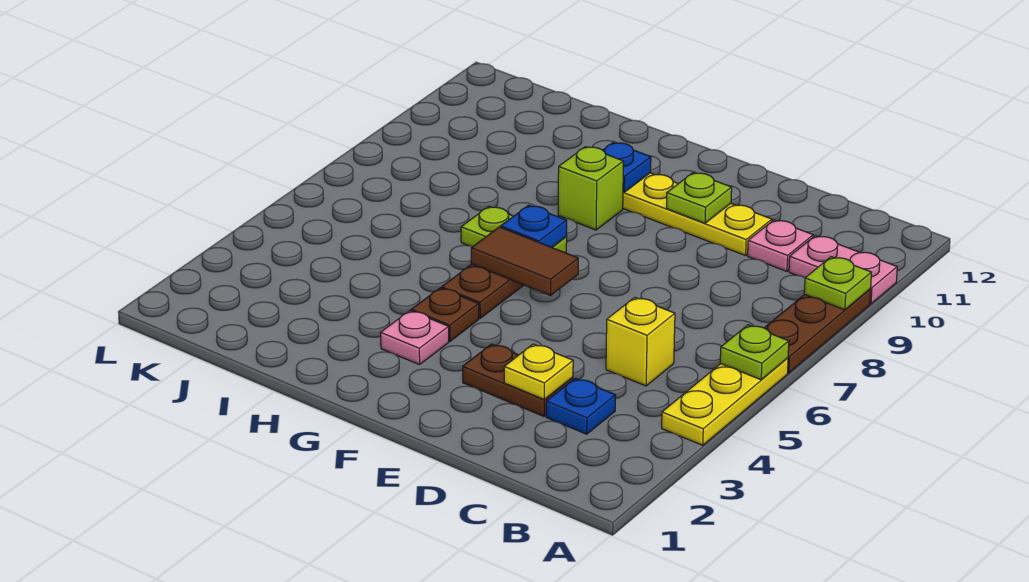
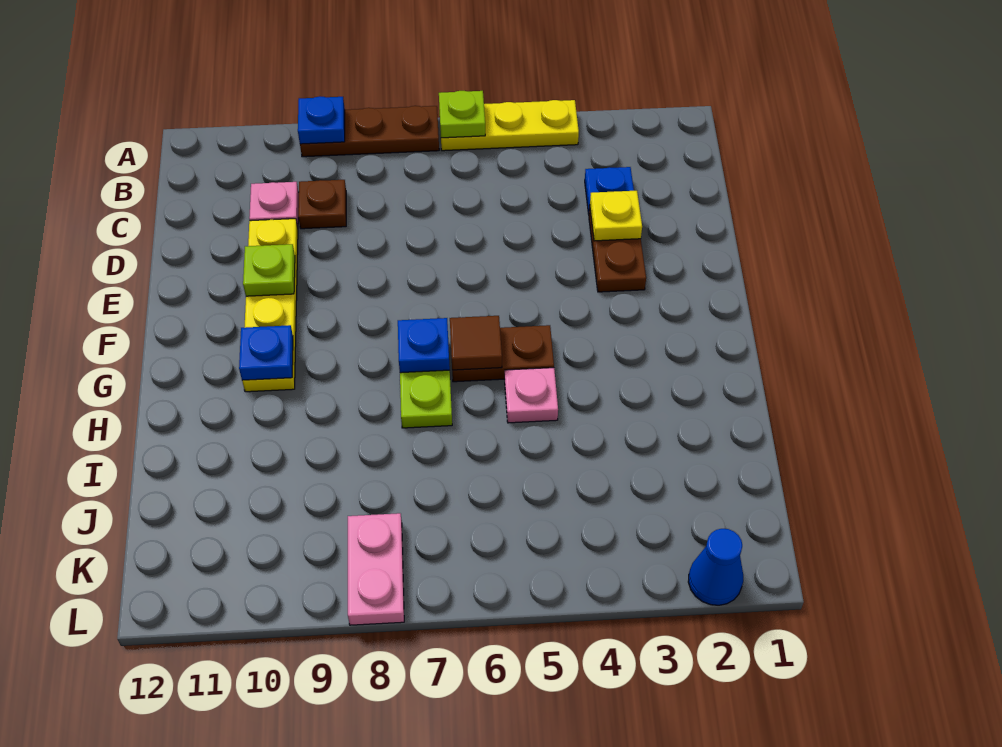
lime 1x1 plate [804,257,872,310] -> blue 1x1 plate [298,97,345,144]
pink 1x2 plate [789,236,897,304] -> pink 1x2 plate moved to [348,513,404,625]
yellow 1x1 brick [606,297,675,386] -> none
brown 1x2 tile [471,227,578,295] -> brown 1x1 tile [450,316,502,370]
pink 1x1 plate [381,311,449,365] -> pink 1x1 plate moved to [505,368,558,423]
brown 1x1 plate [411,288,479,341] -> brown 1x1 plate moved to [298,180,346,229]
lime 1x1 brick [558,147,624,230] -> none
none -> blue 1x1 cone [688,529,743,605]

